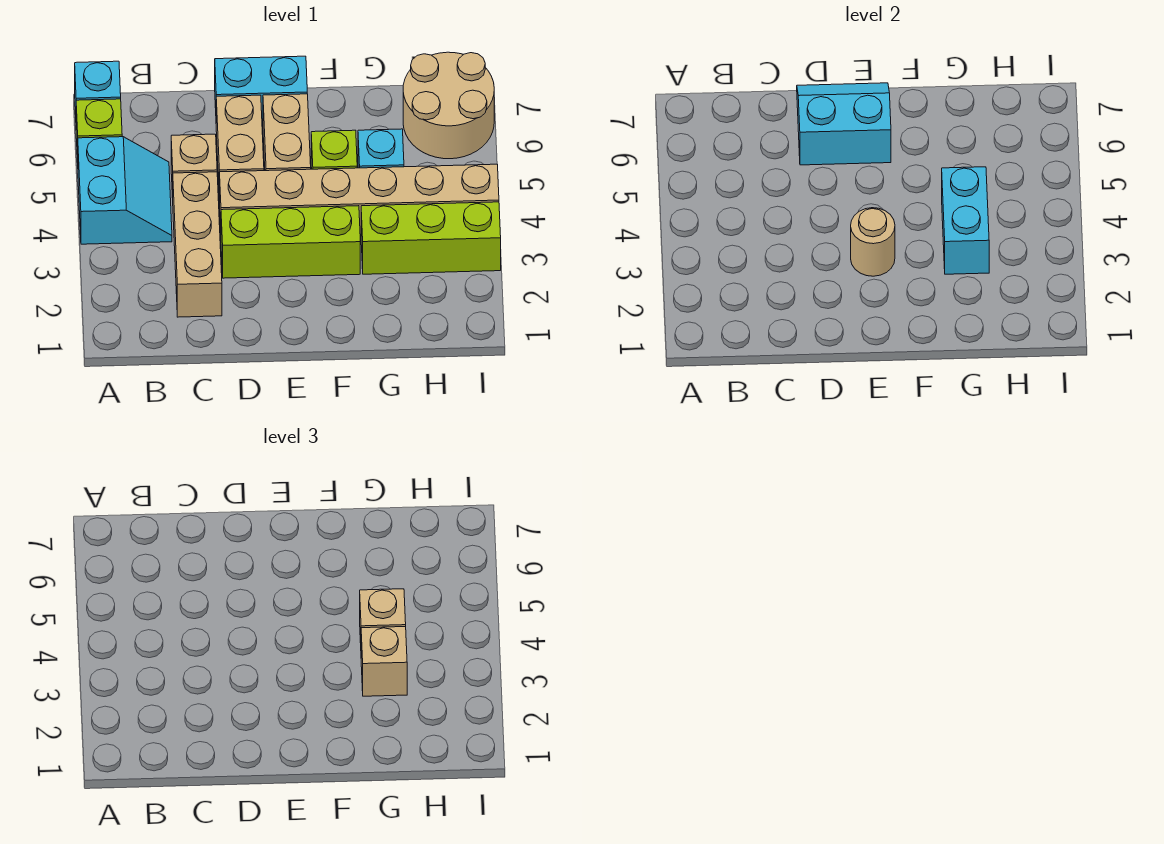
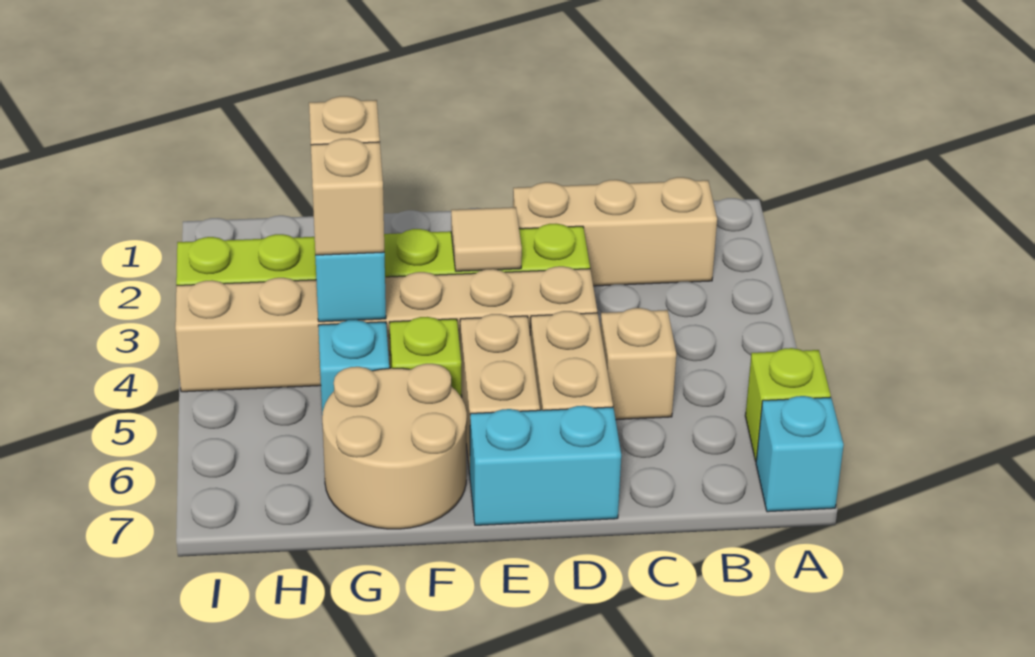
cyan 2x2 slope [78,137,172,244] -> none
tan 1x3 brick [173,172,222,317] -> tan 1x3 brick turned to [513,177,717,286]
cyan 2x2 slope [797,83,891,165] -> none
tan 1x1 round brick [851,208,895,276] -> tan 1x1 tile [451,207,522,271]
tan 2x2 round brick [403,52,494,159] -> tan 2x2 round brick moved to [322,364,467,529]

